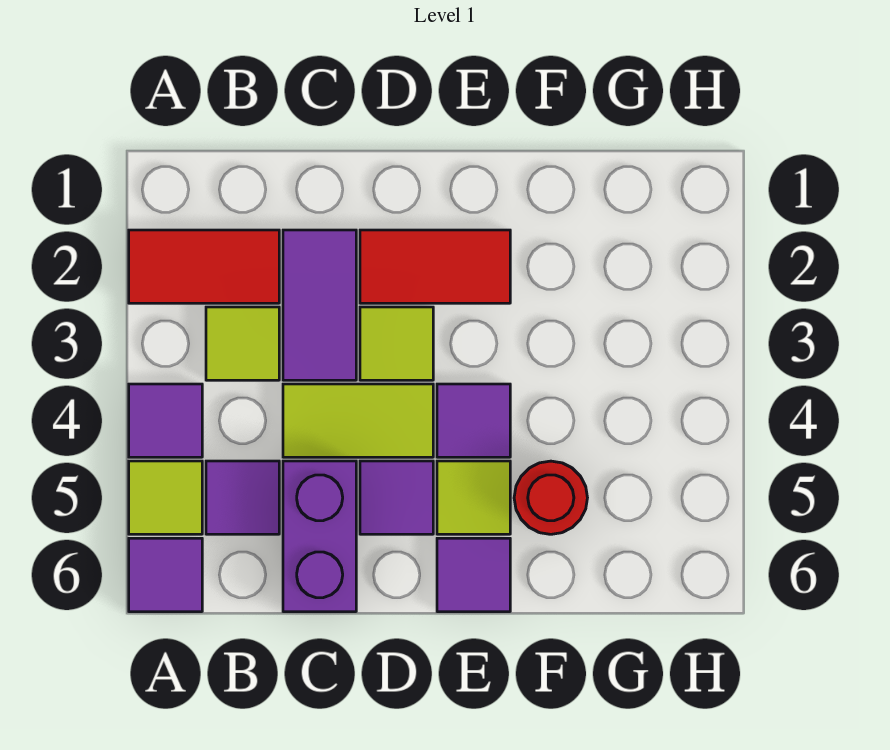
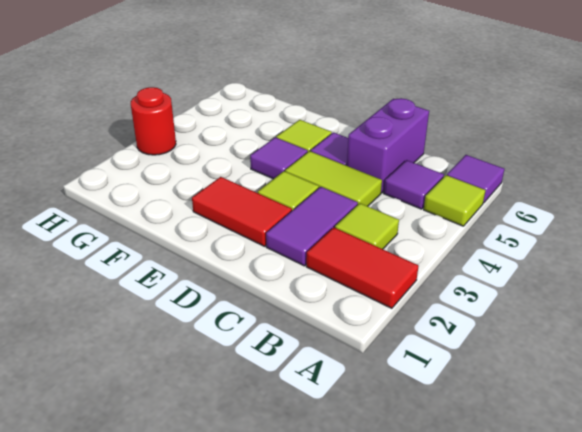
purple 1x1 tile [129,384,202,457] -> none
purple 1x1 tile [437,538,510,612] -> none
red 1x1 round brick [514,461,587,534] -> red 1x1 round brick moved to [131,87,176,155]

